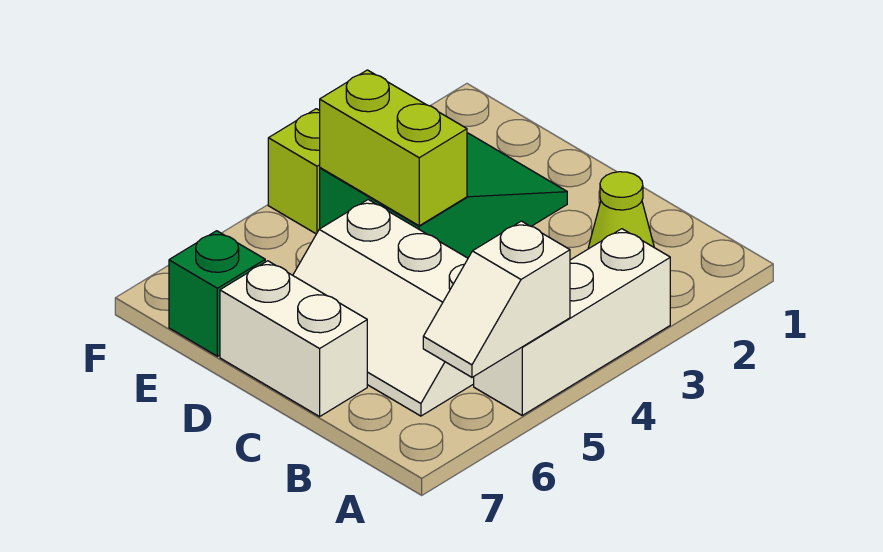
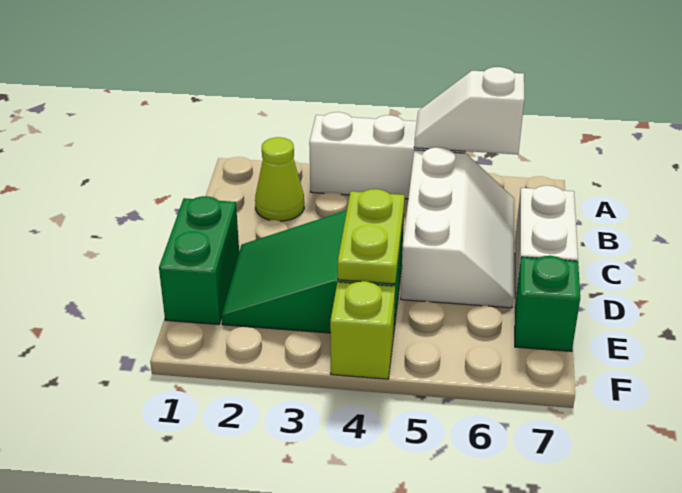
white 1x2 slope [423,221,570,377] -> white 1x2 slope turned to [414,67,524,154]
none -> green 1x2 brick [159,196,239,325]
lime 1x2 brick [320,70,467,226] -> lime 1x2 plate [338,189,405,284]

